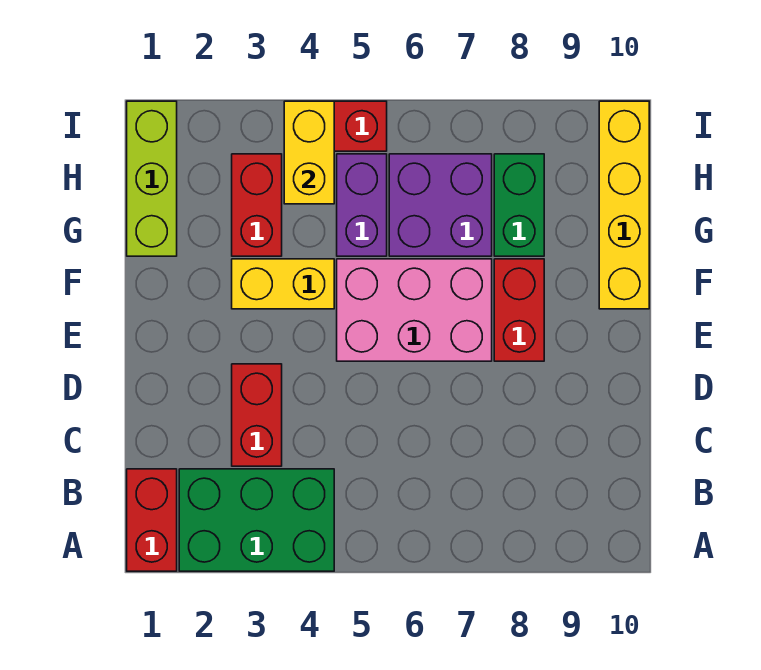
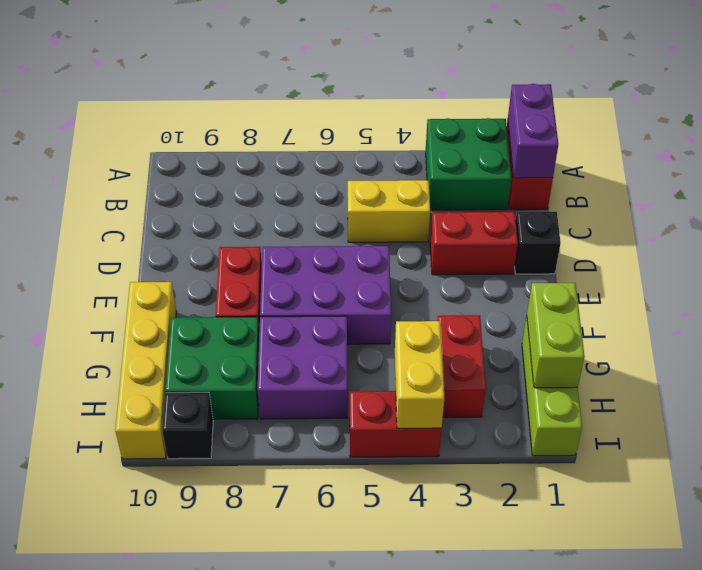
green 2x3 brick [179,469,334,571] -> green 2x2 brick [426,118,511,210]
red 1x2 brick [232,364,282,466] -> red 1x2 brick turned to [430,212,518,275]
none -> black 1x1 brick [515,212,561,274]
pink 2x3 brick [337,259,492,361] -> purple 2x3 brick [260,246,391,344]
yellow 1x2 brick [232,259,334,309] -> yellow 1x2 brick moved to [348,180,430,242]
none -> lime 1x2 brick [527,283,585,388]
purple 1x2 brick [337,154,387,256] -> purple 1x2 brick moved to [508,84,558,178]
green 1x2 brick [494,154,544,256] -> green 2x2 brick [165,317,259,419]
none -> black 1x1 brick [162,392,213,459]

